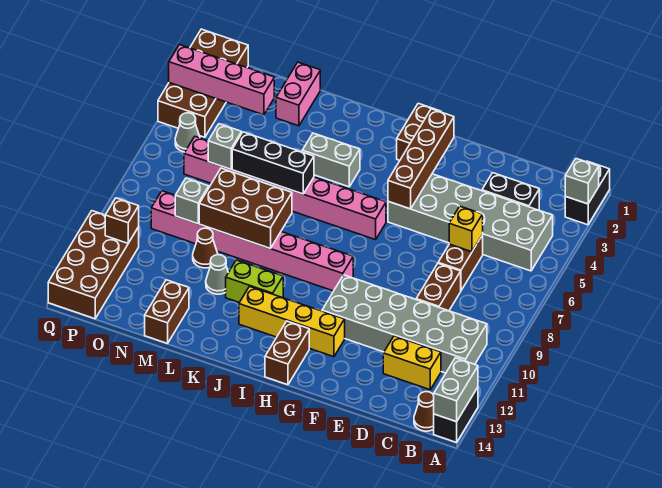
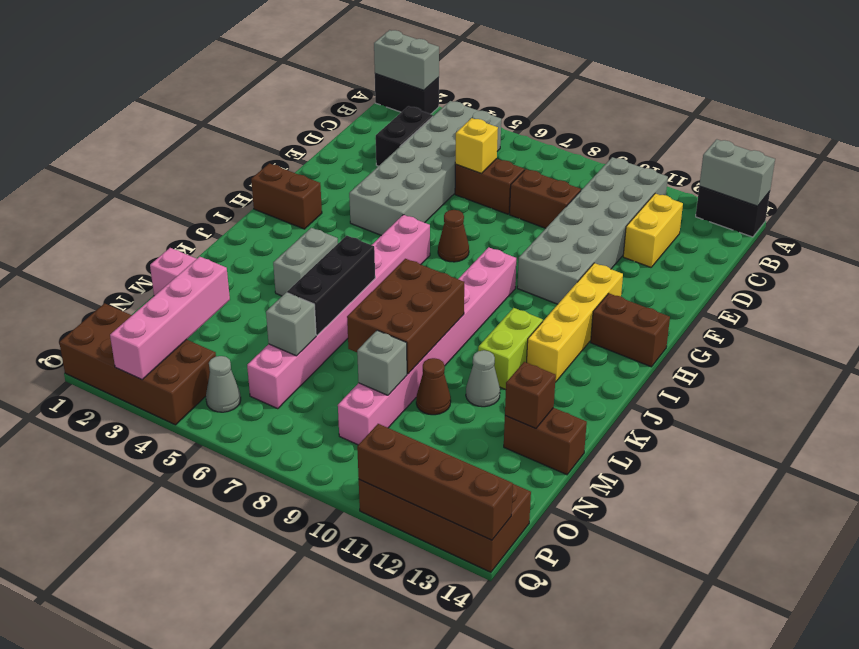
grey 1x1 brick [565,159,599,204] -> grey 1x2 brick [374,30,439,90]
brown 1x1 cone [414,392,434,431] -> brown 1x1 cone moved to [438,210,469,262]
brown 1x4 brick [388,109,454,209] -> brown 1x4 brick moved to [357,424,513,540]
brown 1x1 brick [105,198,139,243] -> brown 1x1 brick moved to [505,362,556,428]

